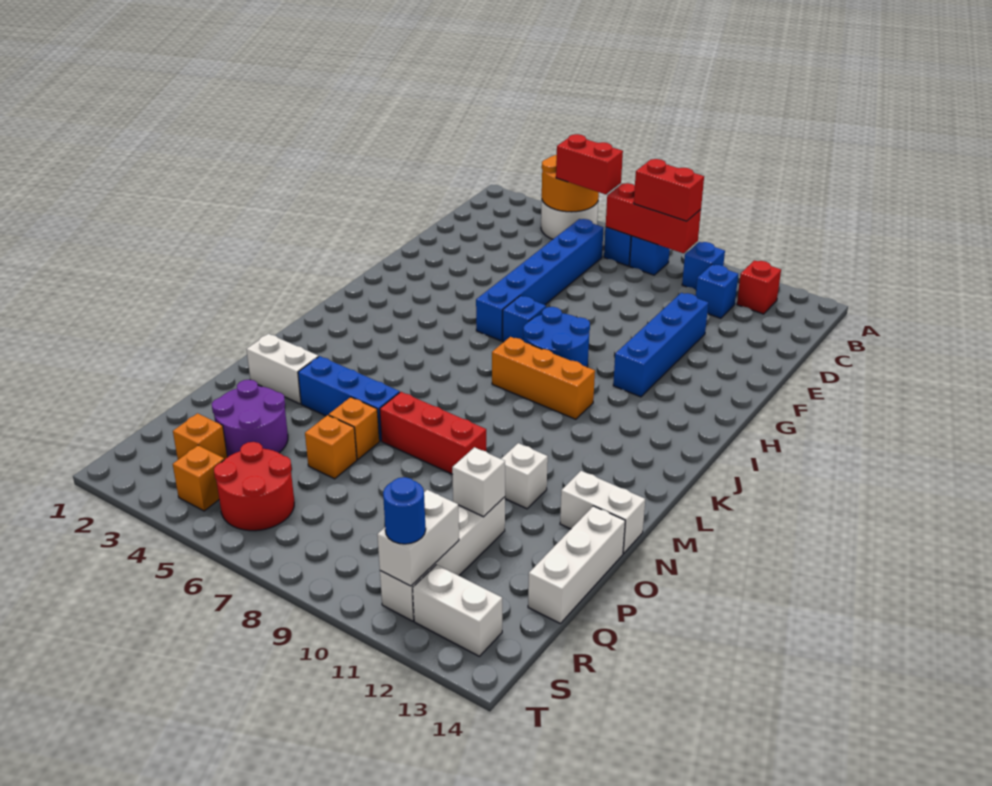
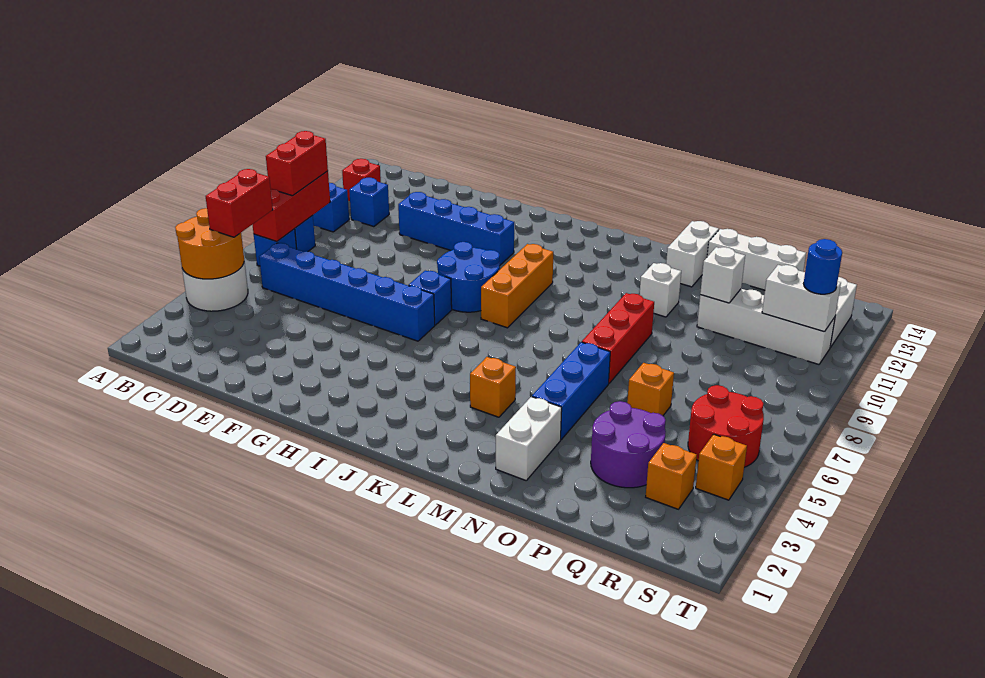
orange 1x1 brick [329,397,379,460] -> orange 1x1 brick moved to [470,357,516,417]

